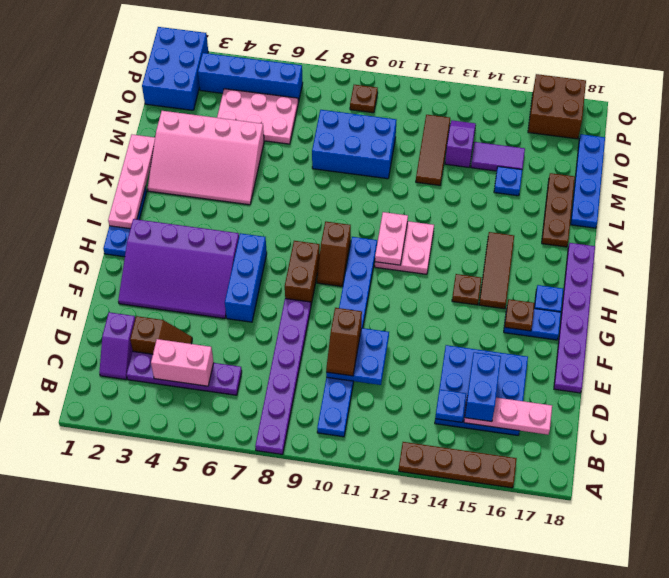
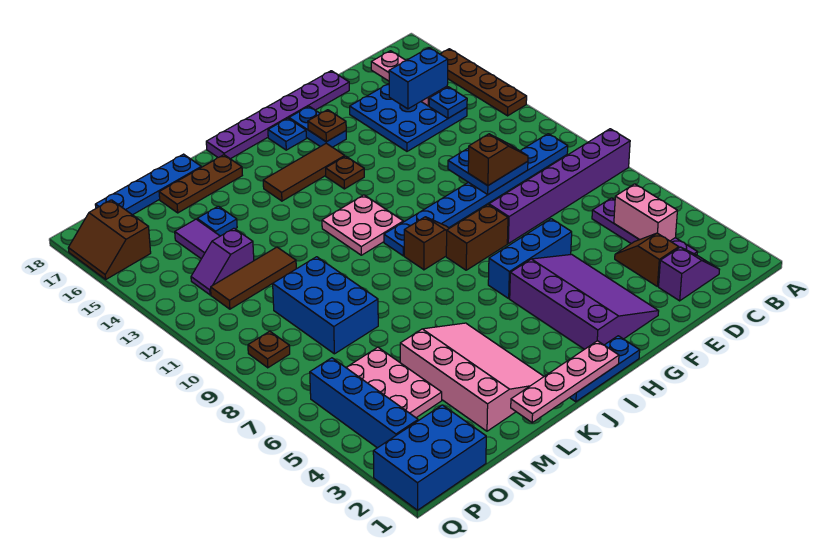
purple 1x6 plate [255,298,311,454] -> purple 1x6 brick [489,129,630,244]
pink 1x2 plate [375,212,408,265] -> none
brown 2x2 brick [528,74,586,139] -> brown 2x2 slope [68,200,151,279]

